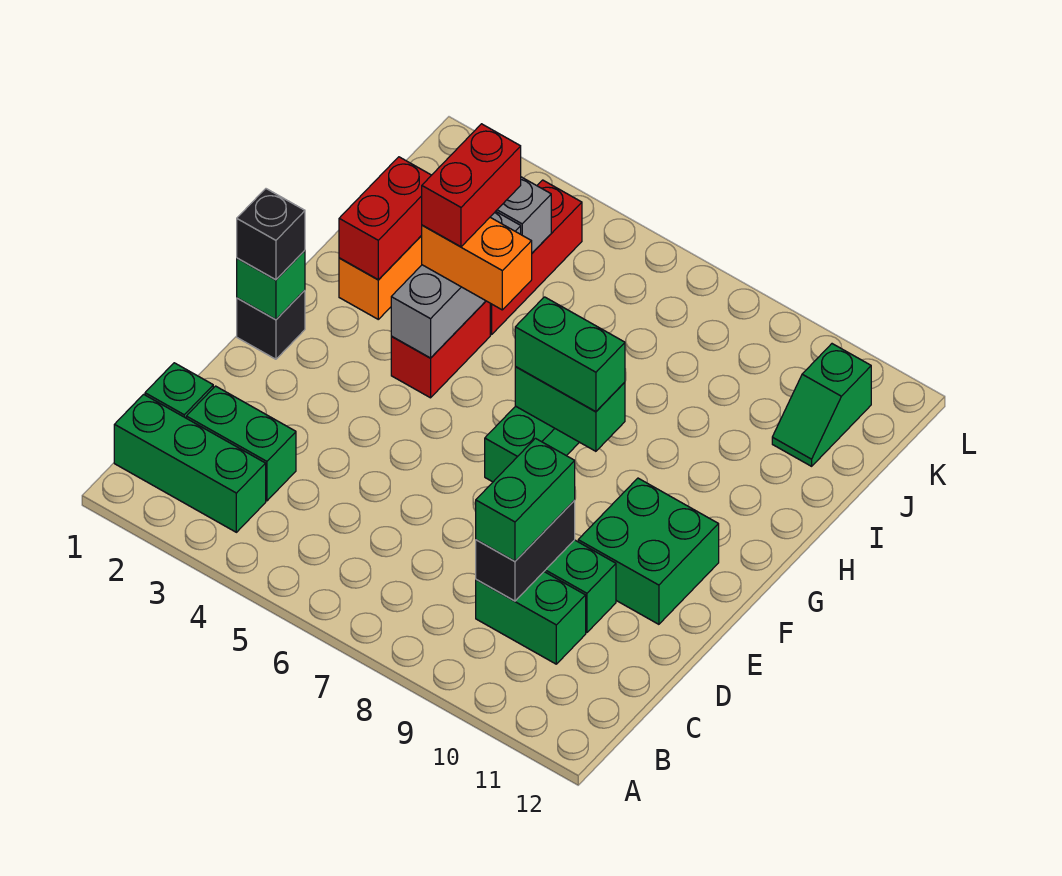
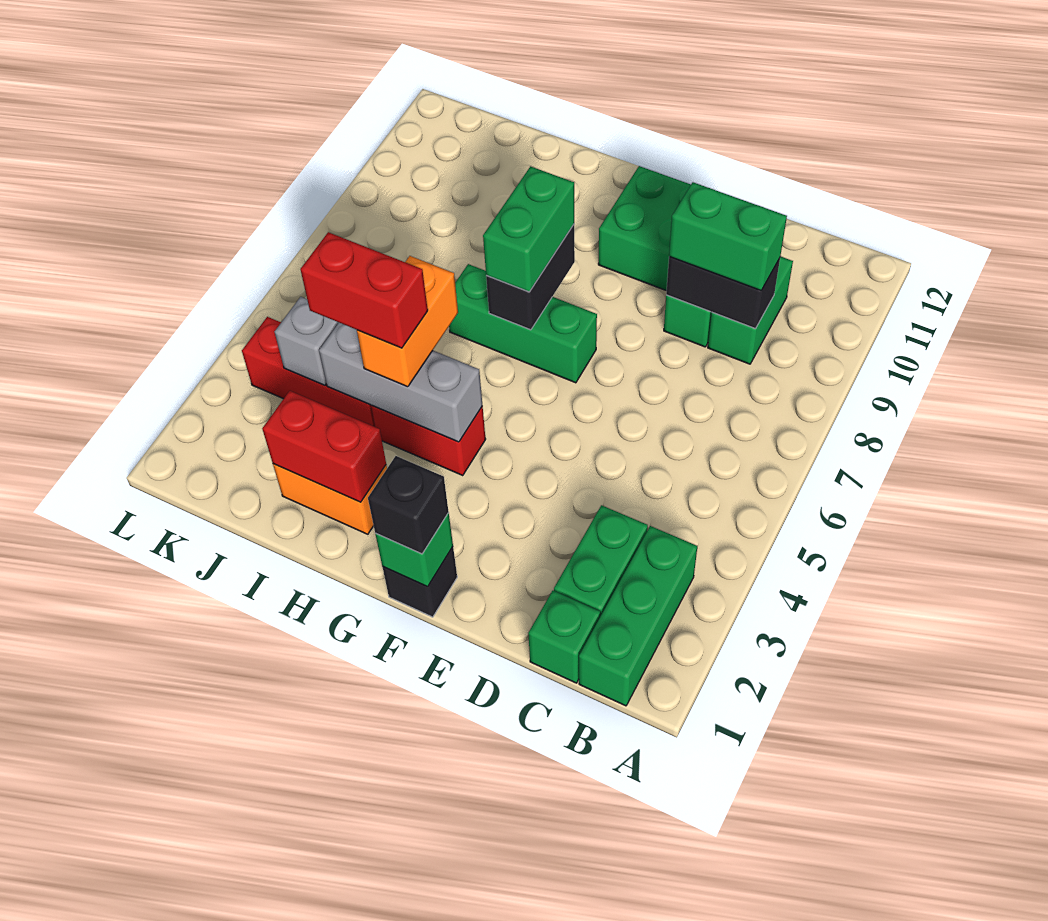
green 1x2 brick [515,367,625,451] -> black 1x2 brick [486,225,575,330]
green 1x2 slope [772,344,871,466] -> none

